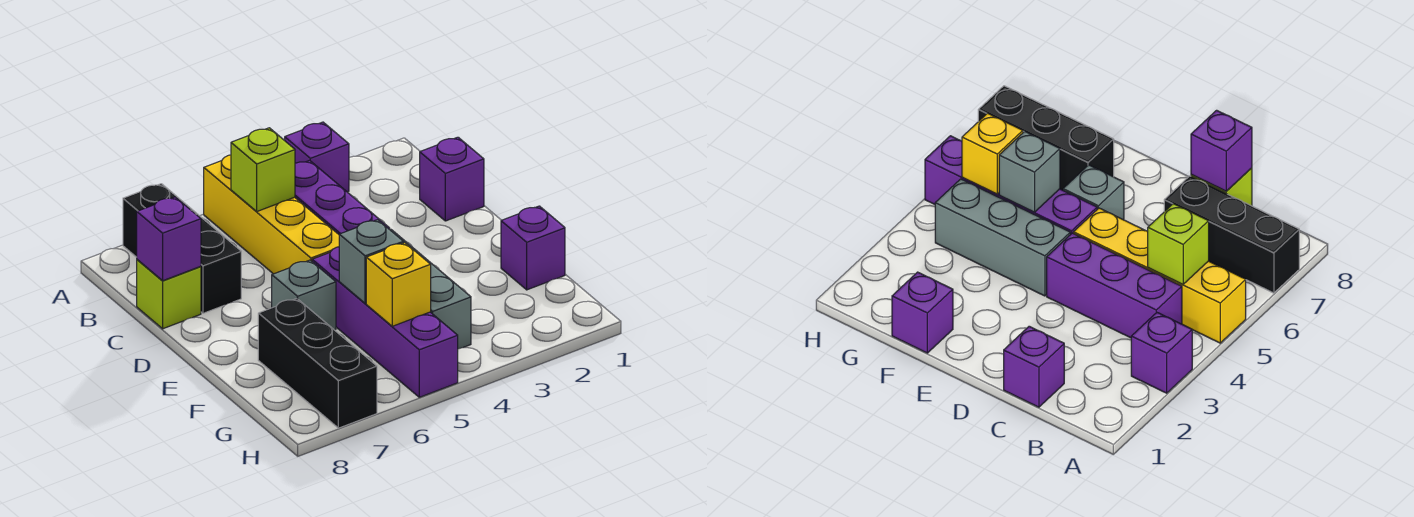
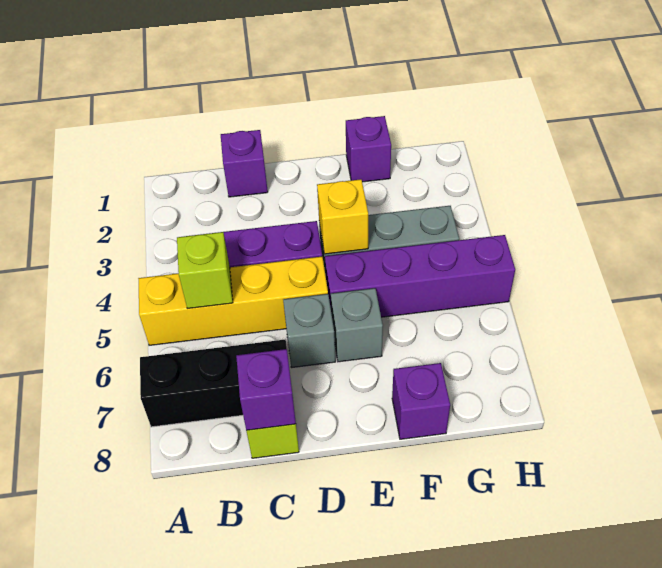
purple 1x1 brick [285,122,349,192] -> purple 1x1 brick moved to [392,363,450,439]
grey 1x1 brick [339,220,404,303] -> grey 1x1 brick moved to [283,294,336,368]
black 1x3 brick [258,299,377,428] -> none
yellow 1x1 brick [366,243,431,326] -> yellow 1x1 brick moved to [317,179,368,254]

